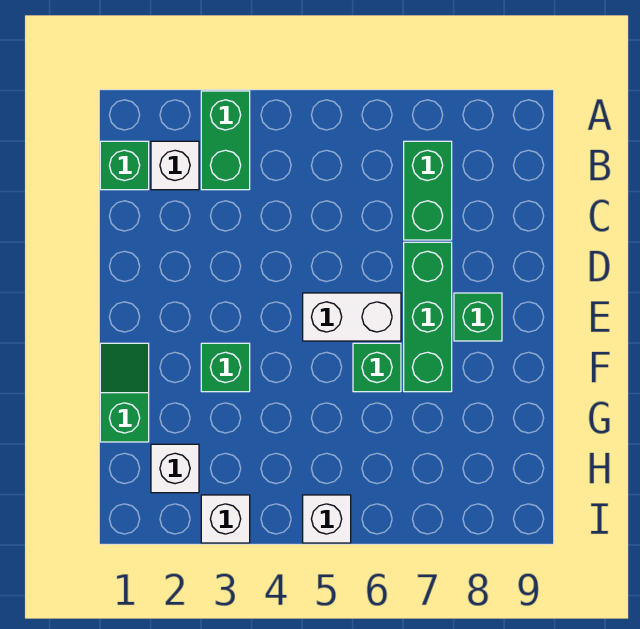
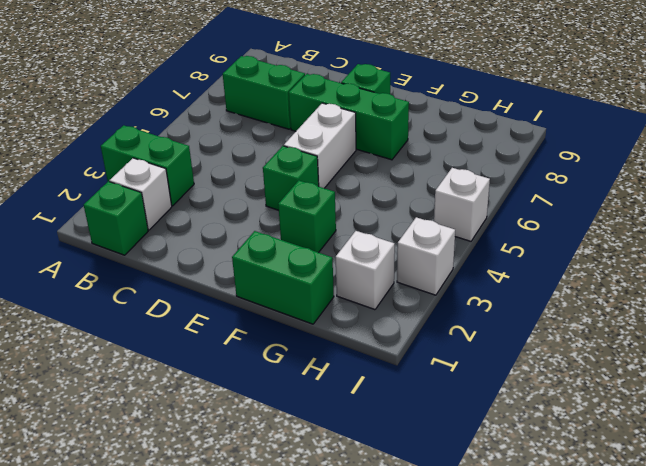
green 1x2 slope [100,343,149,442] -> green 1x2 brick [232,231,334,324]
green 1x1 brick [353,343,401,392] -> green 1x1 brick moved to [263,146,319,210]

